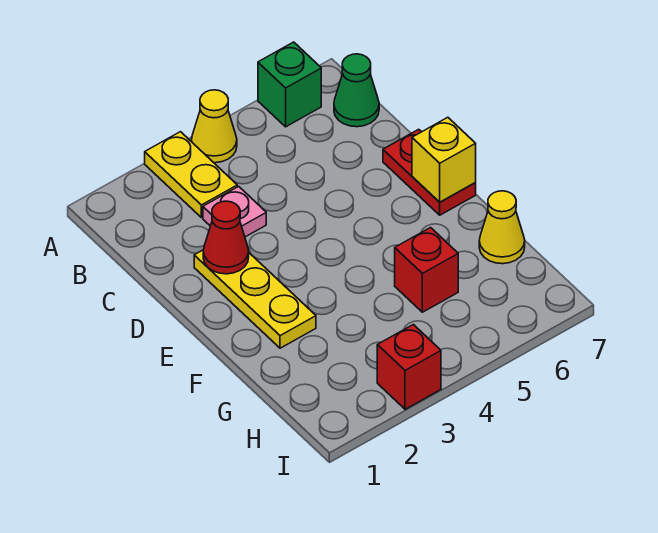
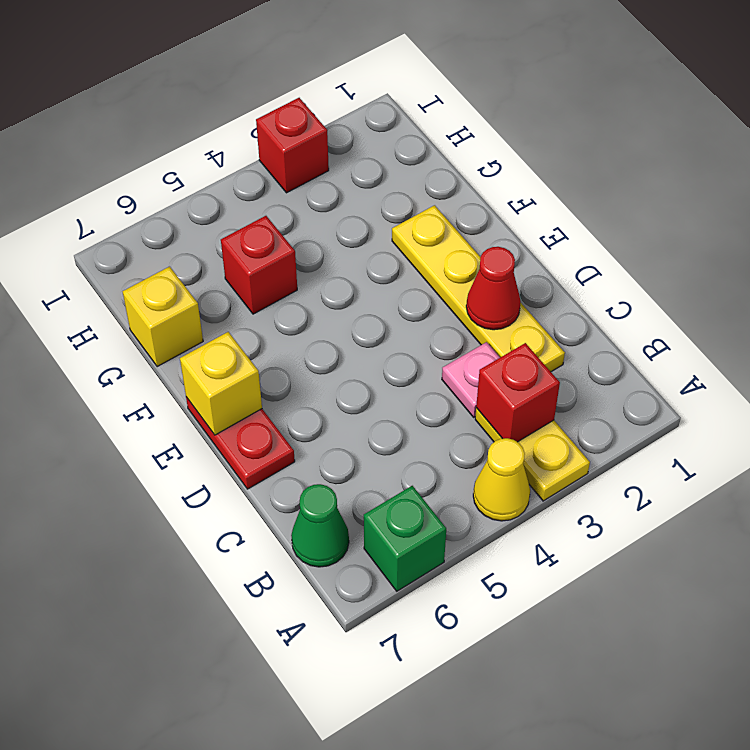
none -> red 1x1 brick [476,343,560,442]
yellow 1x3 plate [194,250,316,348] -> yellow 1x4 plate [392,205,565,372]
yellow 1x1 cone [479,191,525,264] -> yellow 1x1 brick [123,267,203,367]

